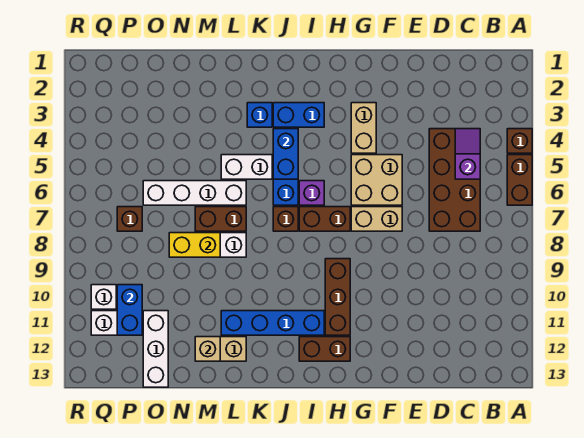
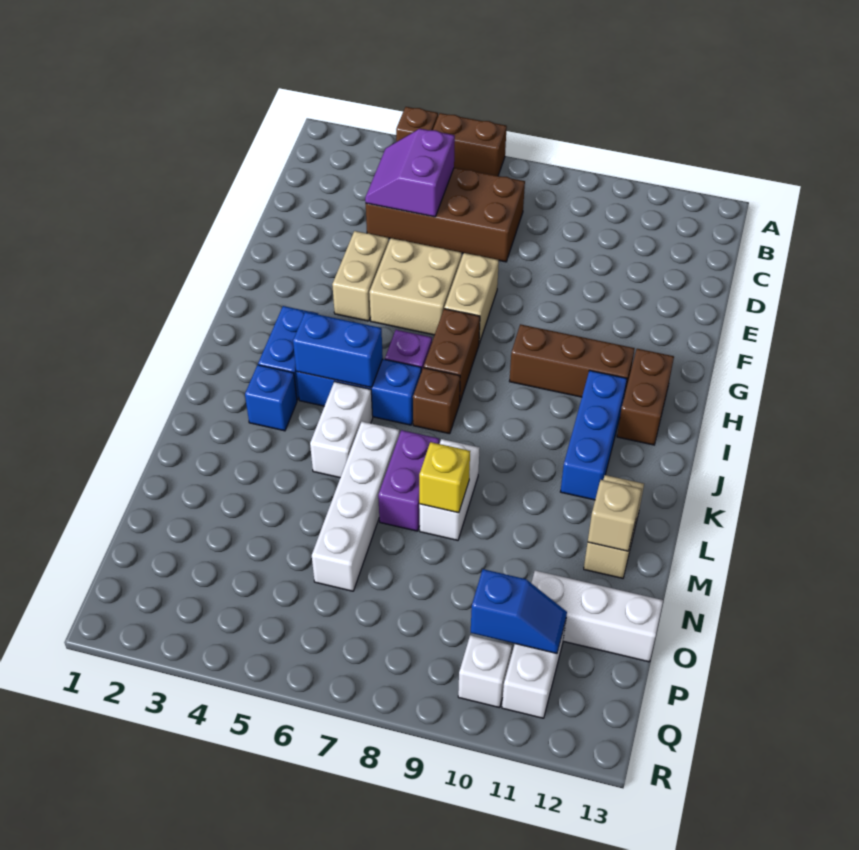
purple 1x2 slope [455,129,480,179] -> purple 2x2 slope [365,129,455,217]
tan 1x2 brick [351,103,376,153] -> tan 1x2 brick turned to [332,231,389,321]
blue 1x4 brick [221,311,324,335] -> blue 1x3 brick [560,370,627,500]
brown 1x2 brick [195,207,246,231] -> purple 1x2 brick [378,430,439,531]
yellow 1x2 brick [169,233,220,257] -> yellow 1x1 brick [419,442,470,513]
brown 1x1 brick [117,207,142,231] -> none
blue 1x2 brick [117,285,142,335] -> blue 1x2 slope [471,569,567,653]

